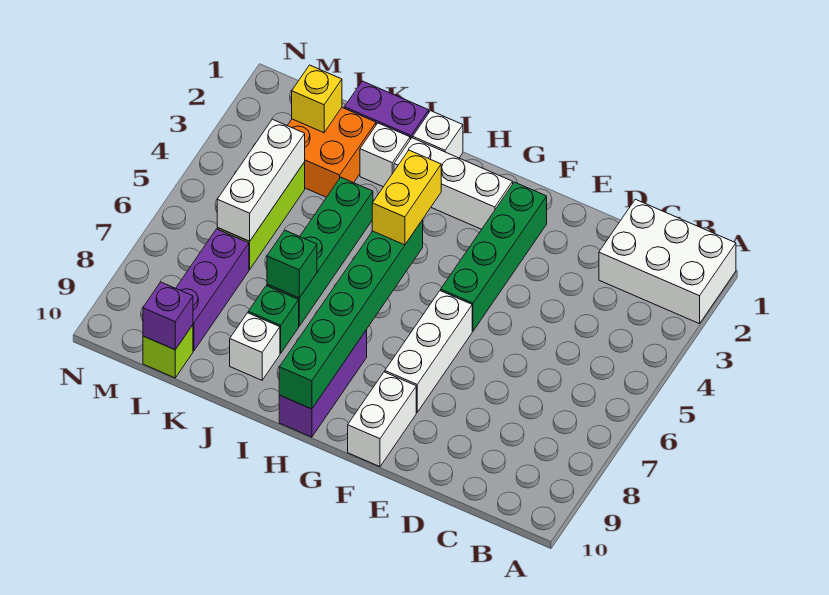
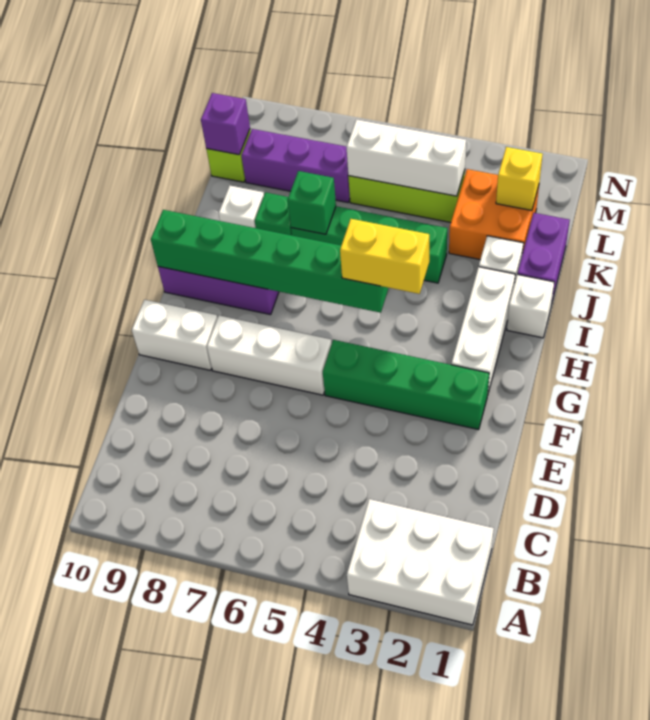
white 2x3 brick [599,199,736,324] -> white 2x3 brick turned to [347,499,494,625]

